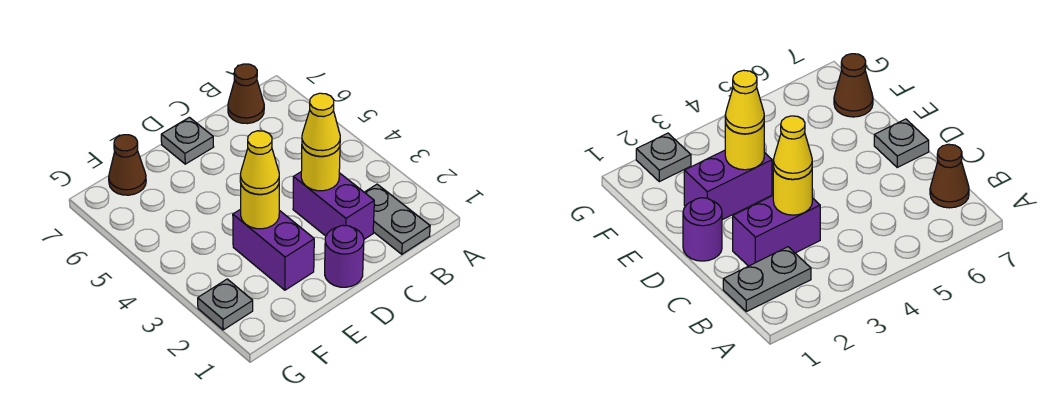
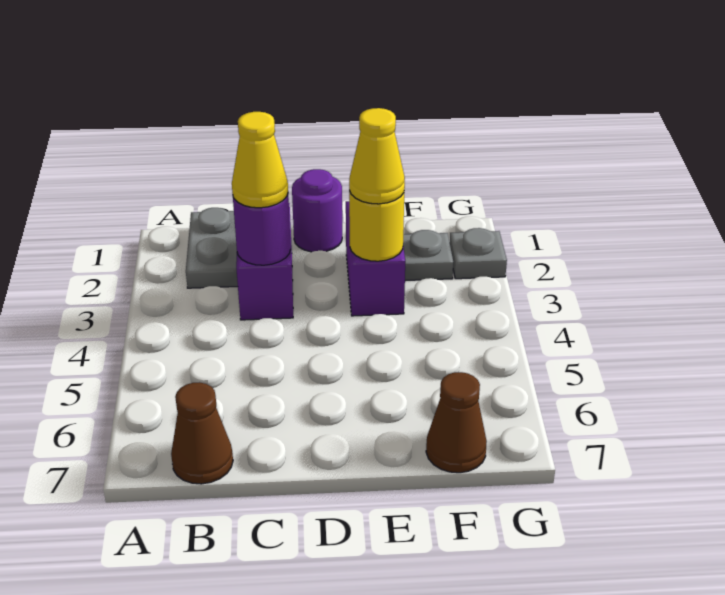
yellow 1x1 round brick [301,146,340,191] -> purple 1x1 round brick [233,194,291,265]
grey 1x1 plate [161,117,214,164] -> grey 1x1 plate moved to [403,230,453,281]

